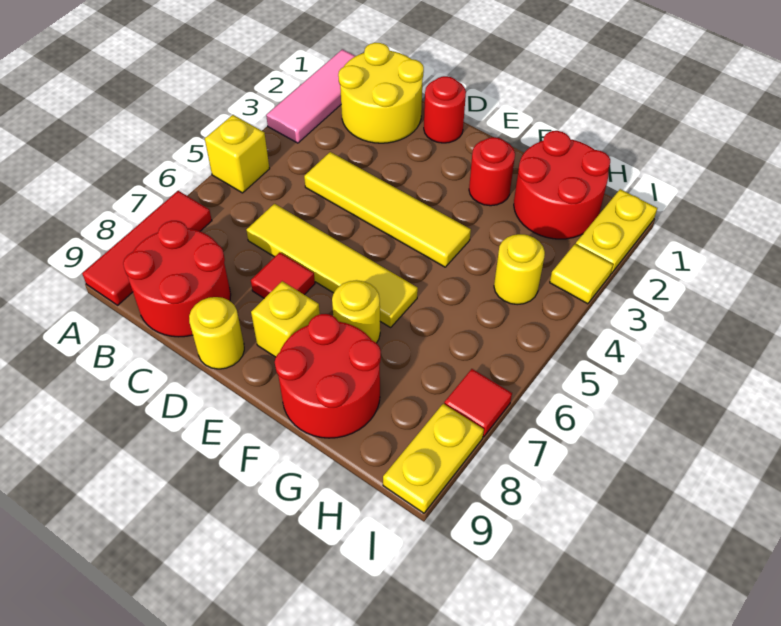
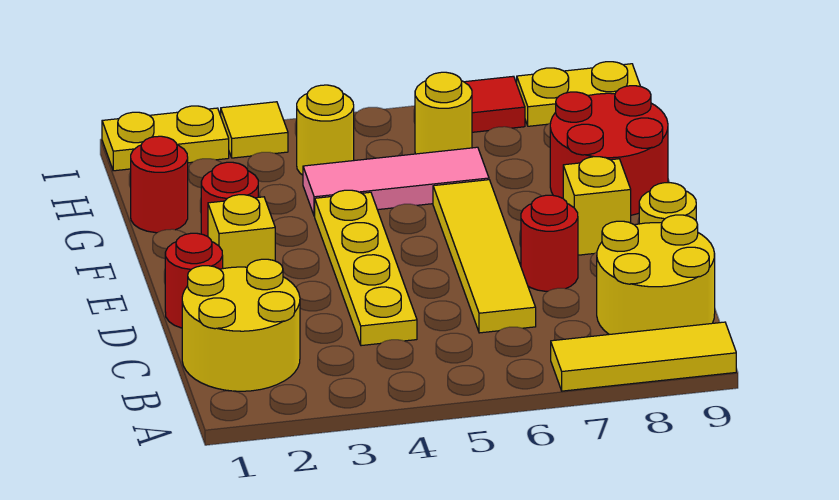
pink 1x3 tile [266,49,355,143] -> pink 1x3 tile moved to [303,147,489,216]
yellow 1x1 brick [205,115,269,193] -> yellow 1x1 brick moved to [208,195,275,269]
red 1x3 tile [82,191,212,305] -> yellow 1x3 tile [551,322,736,391]
red 2x2 round brick [123,221,231,337] -> yellow 2x2 round brick [597,215,715,334]
yellow 1x4 tile [304,152,471,267] -> yellow 1x4 plate [315,190,417,346]
red 1x1 tile [251,252,315,298] -> red 1x1 round brick [521,195,578,291]
yellow 1x1 round brick [332,280,380,343] -> yellow 1x1 round brick moved to [415,72,472,154]
red 2x2 round brick [514,131,610,239] -> red 1x1 round brick [131,136,188,233]

